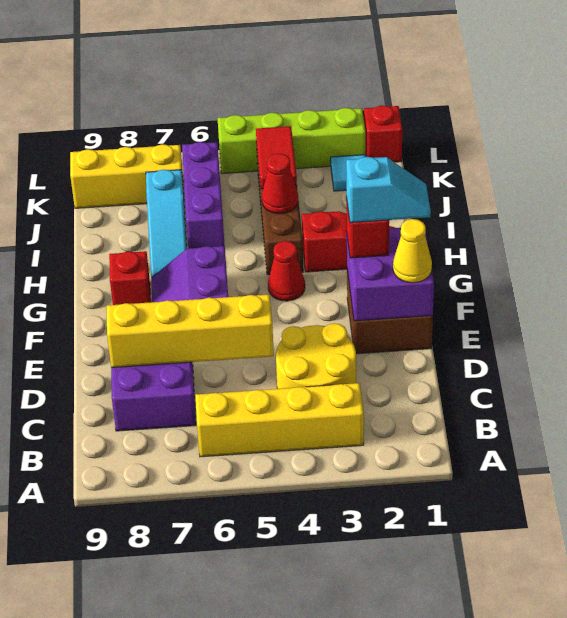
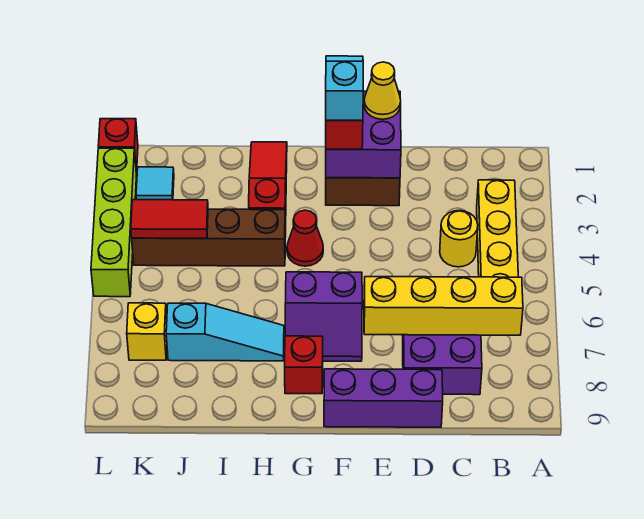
yellow 2x2 round brick [276,323,356,389] -> yellow 1x1 round brick [440,211,478,267]
yellow 1x4 brick [107,294,274,368] -> yellow 1x4 brick turned to [364,277,523,335]
red 1x1 cone [262,153,298,214] -> none
purple 1x3 brick [182,142,225,248] -> purple 1x3 brick moved to [324,369,443,427]
yellow 1x3 brick [70,144,184,208] -> yellow 1x1 brick [127,303,167,360]

